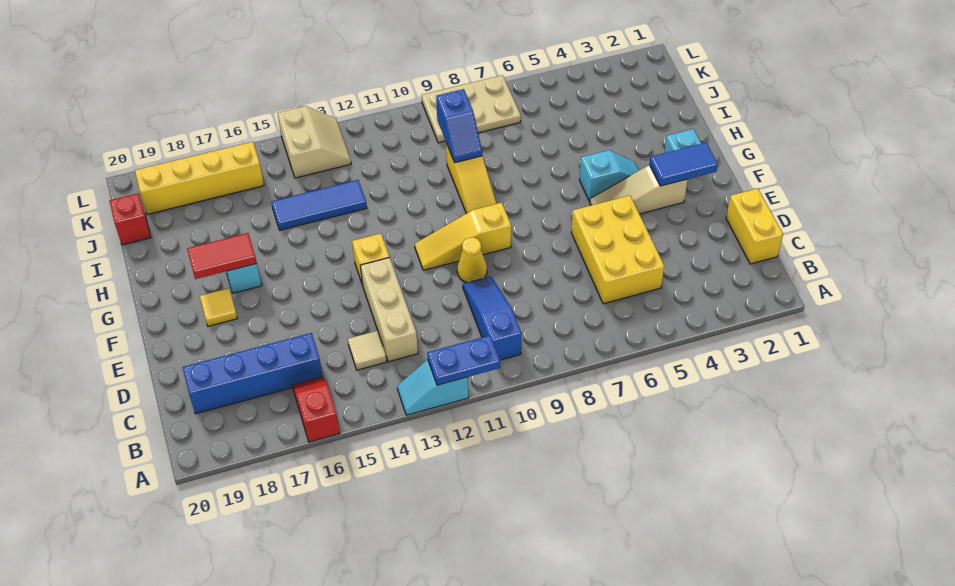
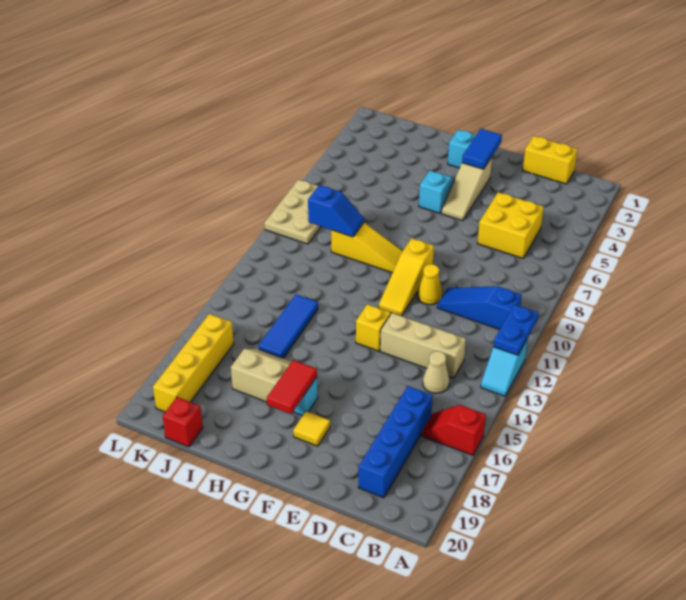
yellow 2x3 brick [571,196,664,304] -> yellow 2x2 brick [477,192,544,258]
tan 1x1 tile [348,331,387,370] -> tan 1x1 cone [423,351,449,393]
tan 2x2 slope [277,106,351,178] -> tan 2x2 slope moved to [231,349,292,402]

